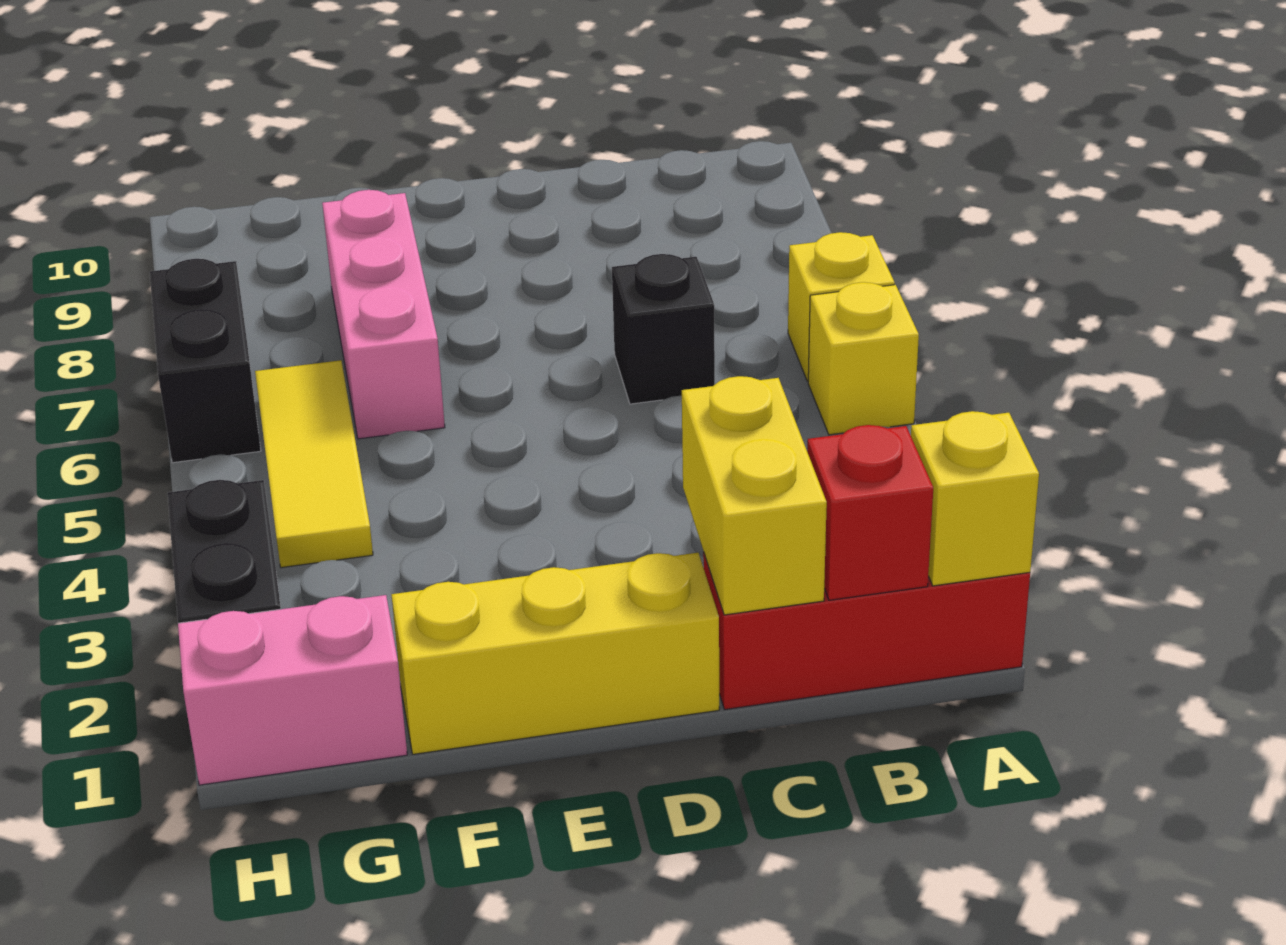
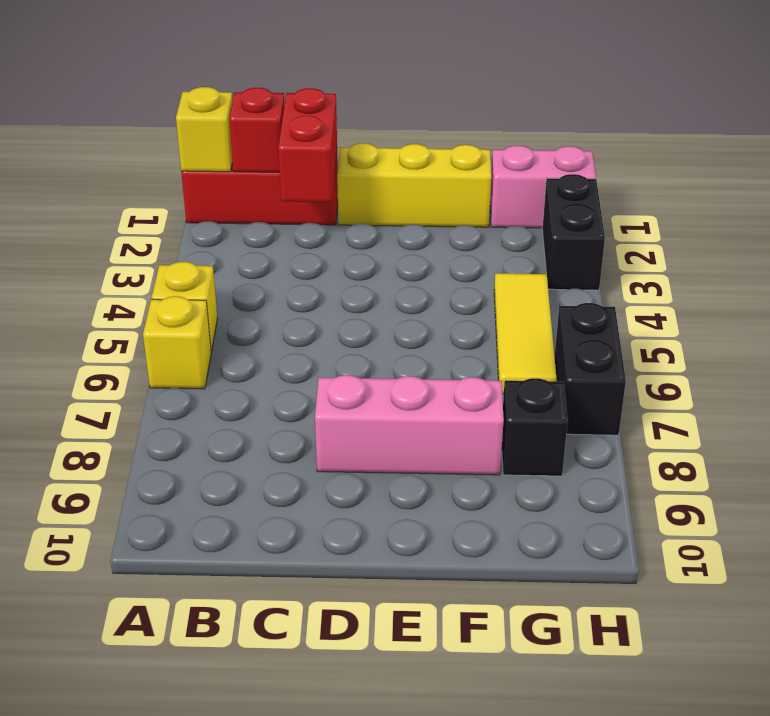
yellow 1x2 brick [682,376,827,615] -> red 1x2 brick [278,88,337,202]
black 1x1 brick [612,254,715,404] -> black 1x1 brick moved to [502,378,568,476]
pink 1x3 brick [322,190,445,439] -> pink 1x3 brick turned to [315,375,504,475]

